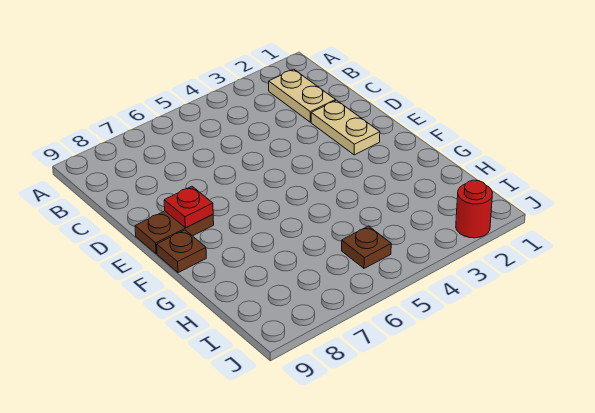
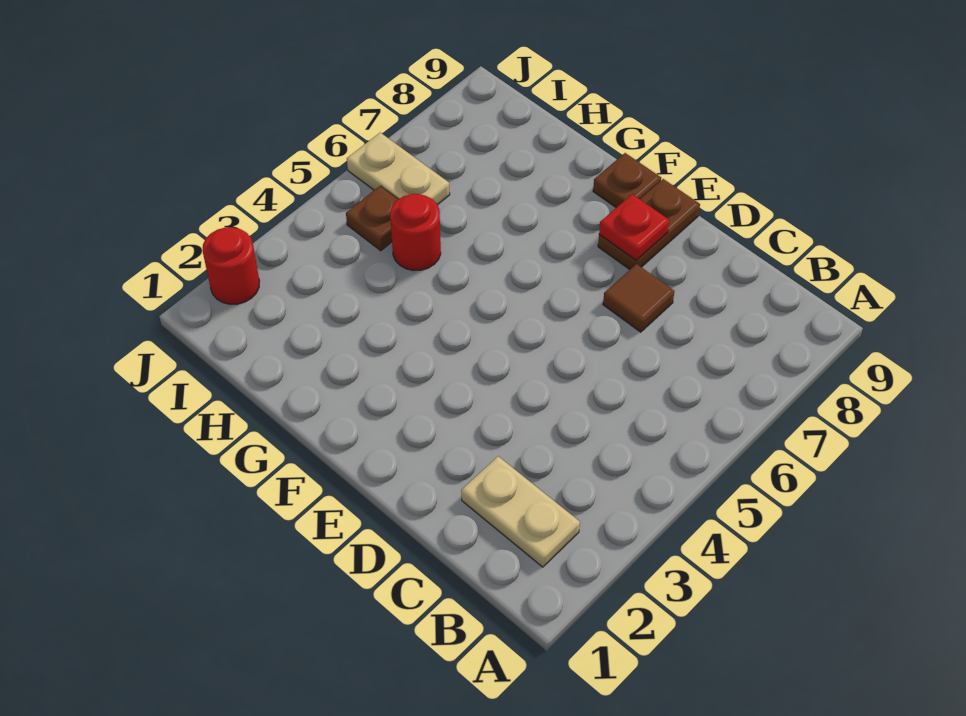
tan 1x2 plate [311,100,380,155] -> tan 1x2 plate moved to [347,133,450,205]
none -> brown 1x1 tile [603,264,674,332]
none -> red 1x1 round brick [390,194,441,271]

